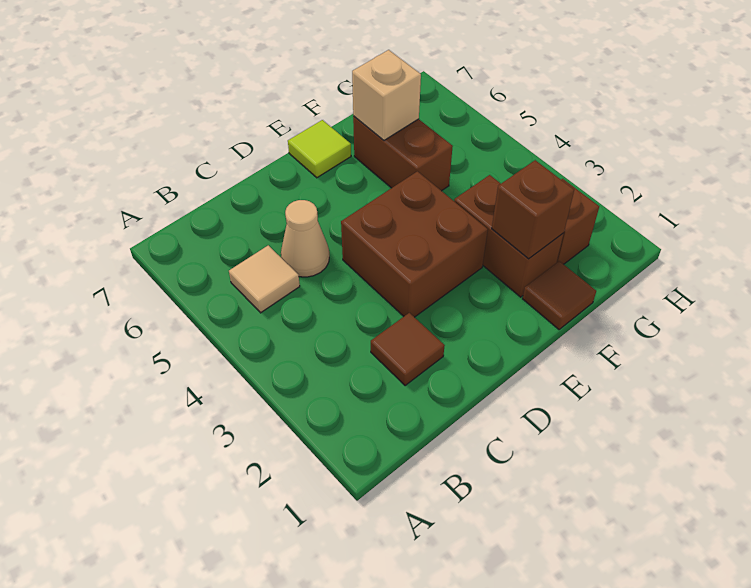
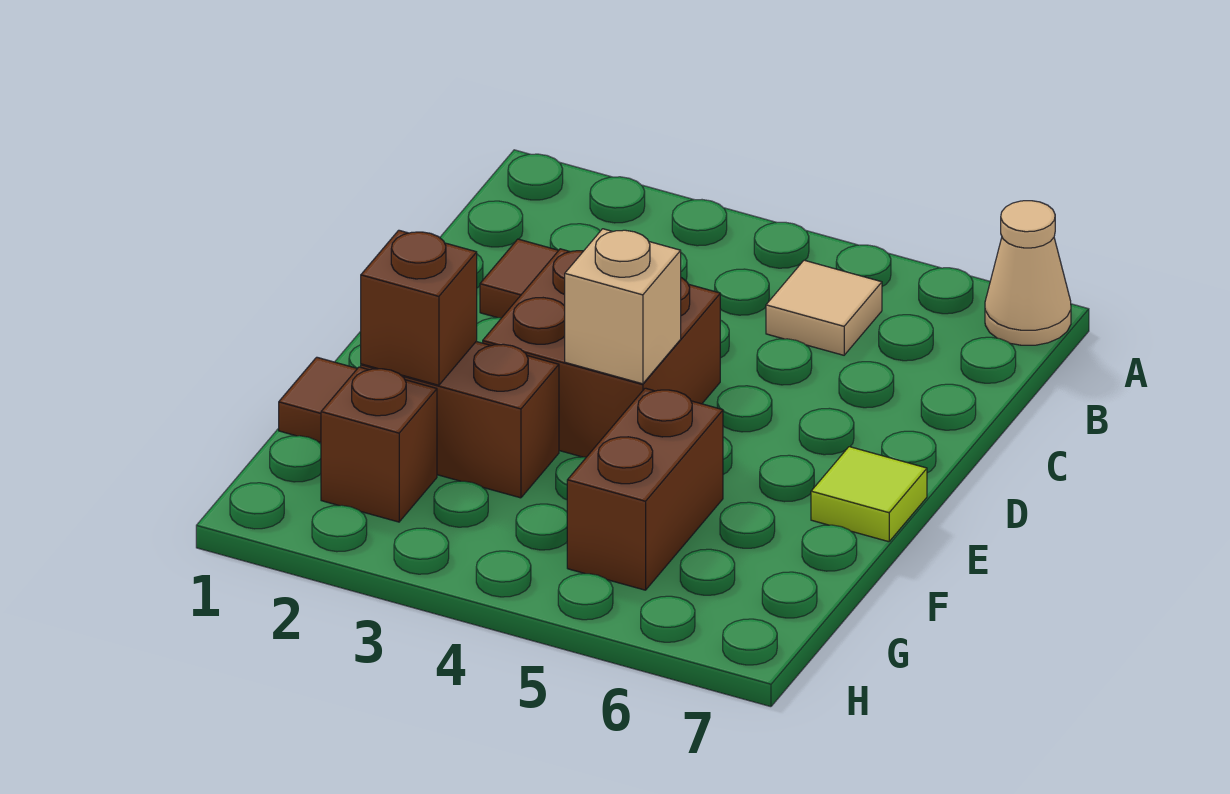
tan 1x1 cone [281,200,329,277] -> tan 1x1 cone moved to [985,201,1071,345]
brown 1x2 brick [353,116,453,191] -> brown 1x2 brick turned to [567,388,723,590]
tan 1x1 brick [352,50,421,140] -> tan 1x1 brick moved to [565,229,681,384]

